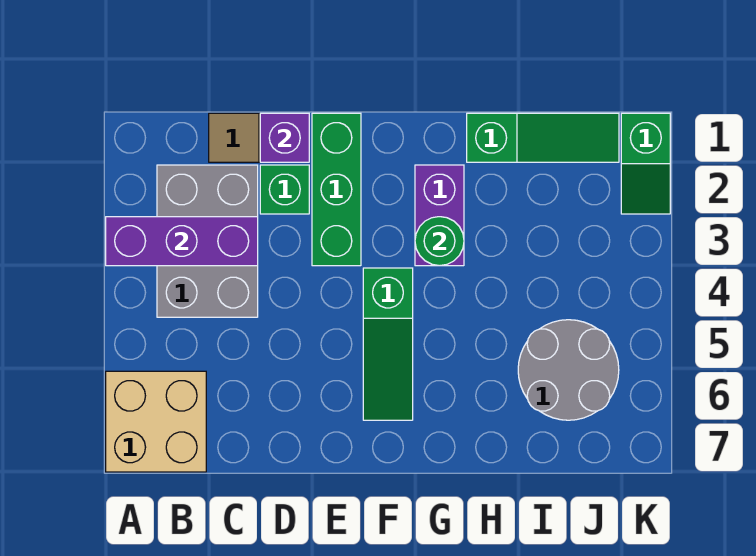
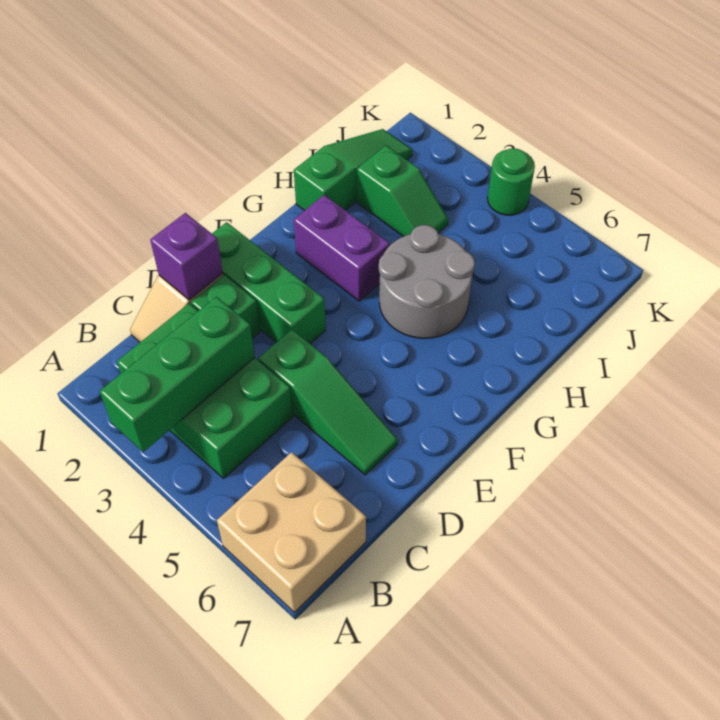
purple 1x3 brick [106,217,258,266] -> green 1x3 brick [100,297,255,452]
grey 2x3 brick [157,165,258,317] -> green 2x3 brick [117,303,293,478]
green 1x3 slope [363,268,413,420] -> green 1x3 slope moved to [258,329,398,475]
green 1x1 round brick [415,217,464,266] -> green 1x1 round brick moved to [487,148,535,215]
grey 2x2 round brick [518,320,619,420] -> grey 2x2 round brick moved to [379,225,475,338]
green 1x2 slope [621,113,670,214] -> green 1x2 slope moved to [357,146,448,237]

